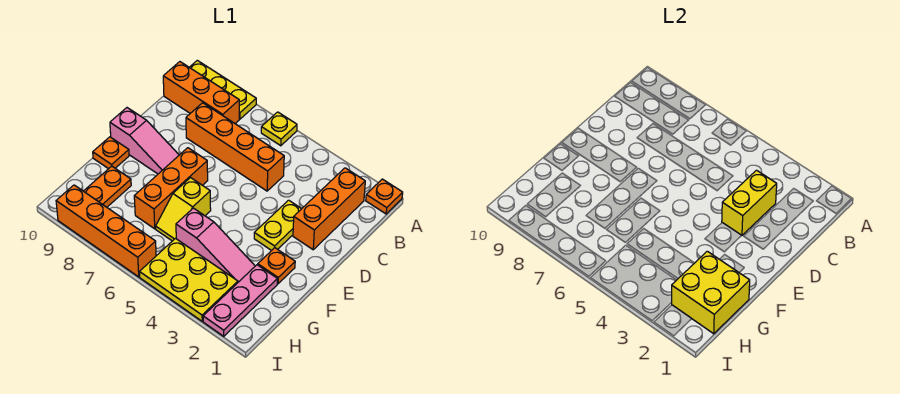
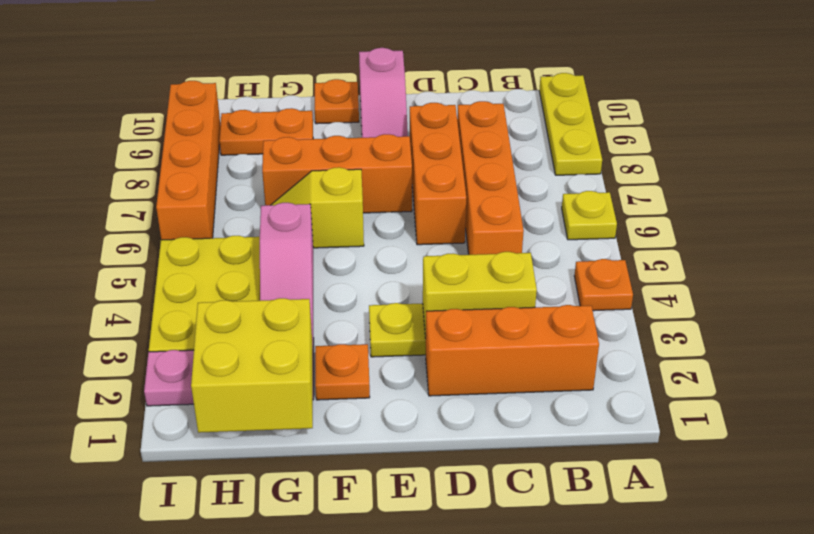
orange 1x1 plate [366,179,403,214] -> orange 1x1 plate moved to [574,259,633,311]
orange 1x3 brick [163,62,239,124] -> orange 1x3 brick moved to [410,103,466,245]

